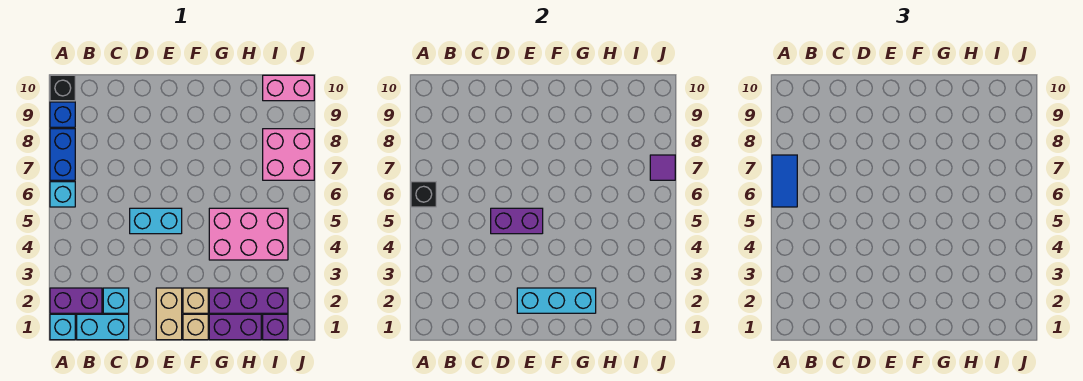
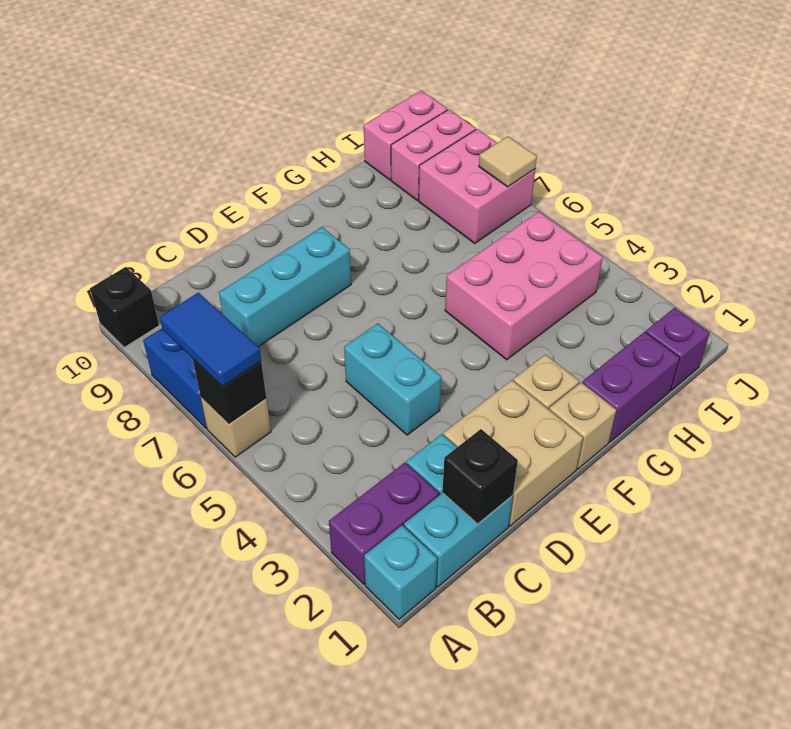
cyan 1x1 brick [50,182,75,207] -> tan 1x1 brick [200,396,271,457]
blue 1x1 brick [50,102,75,127] -> none
none -> black 1x1 brick [442,429,518,524]
cyan 1x2 brick [130,208,182,234] -> cyan 1x2 brick turned to [344,323,441,435]
purple 1x2 brick [491,208,543,234] -> none
tan 1x2 brick [156,288,182,340] -> tan 2x2 brick [444,380,583,526]
cyan 1x3 brick [517,288,596,313] -> cyan 1x3 brick moved to [219,227,351,347]
purple 1x3 brick [209,288,288,313] -> none
none -> pink 1x2 brick [391,110,476,200]
purple 1x1 tile [650,155,675,180] -> tan 1x1 tile [479,136,537,187]

